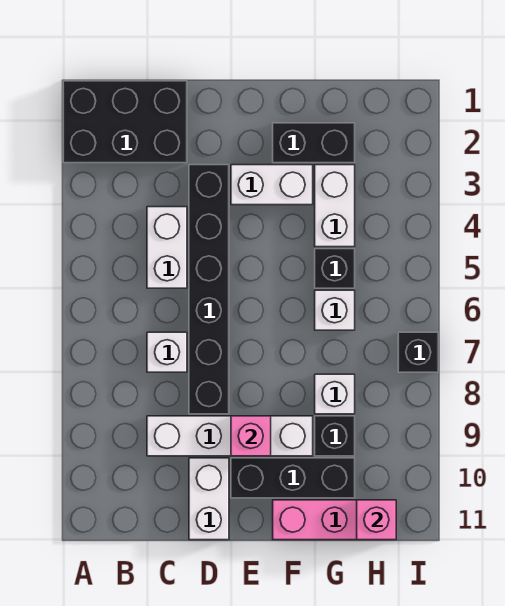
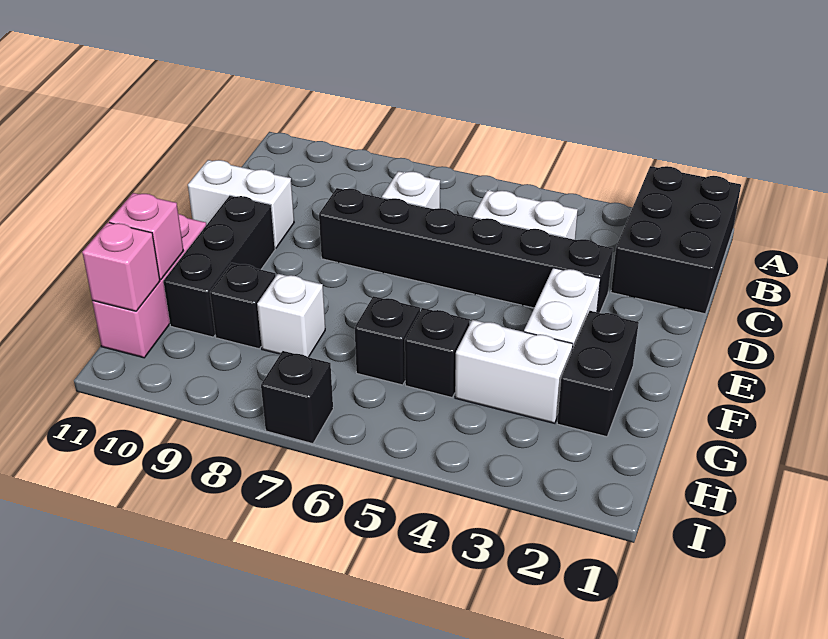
white 1x4 brick [147,416,313,456] -> none
pink 1x1 brick [231,416,271,456] -> pink 1x1 brick moved to [109,193,184,280]
white 1x1 brick [315,290,355,330] -> black 1x1 brick [355,296,420,385]

